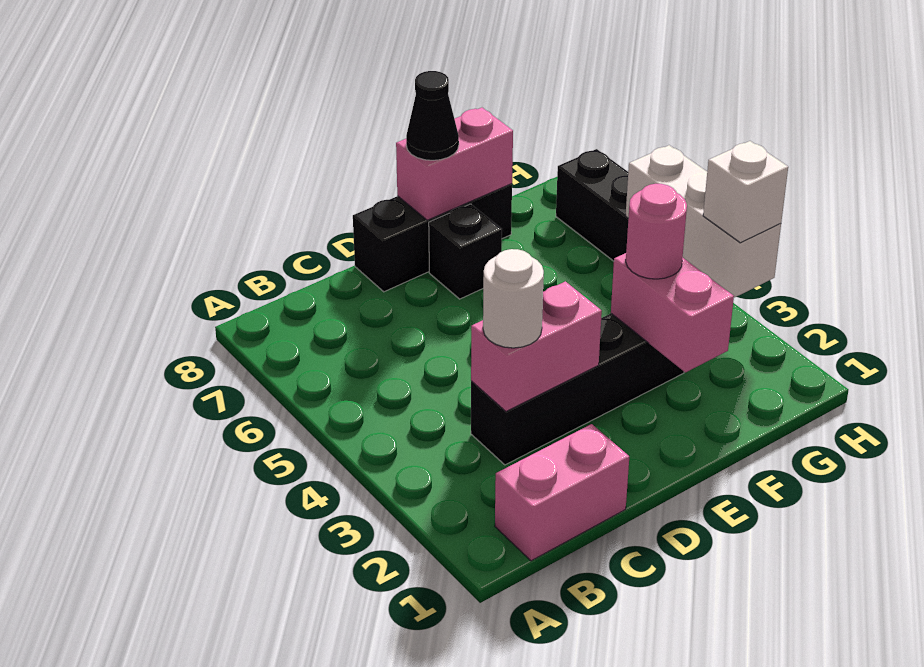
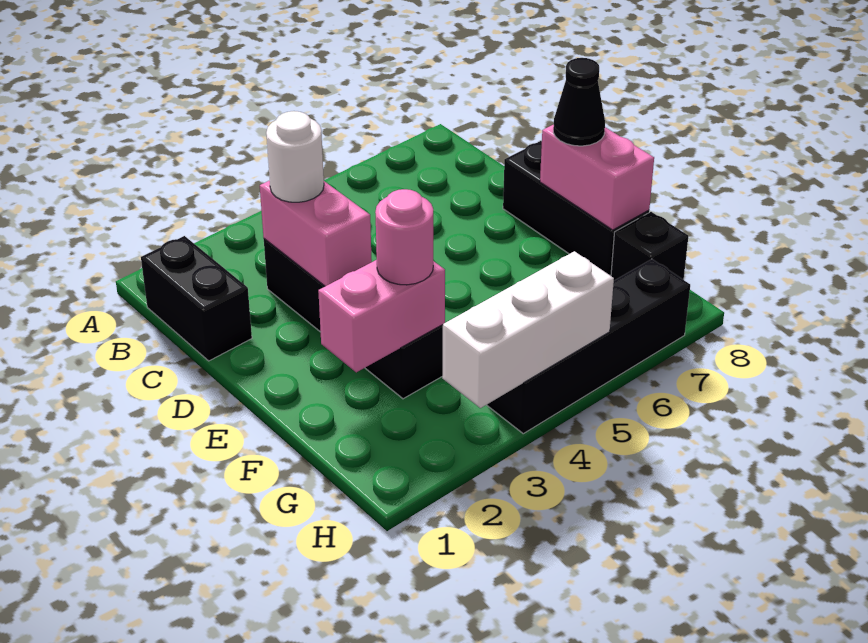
pink 1x2 brick [495,424,629,561] -> black 1x2 brick [141,236,252,361]
black 1x1 brick [429,204,502,299] -> black 1x1 brick moved to [611,212,688,280]
white 1x1 brick [703,141,788,243] -> none

